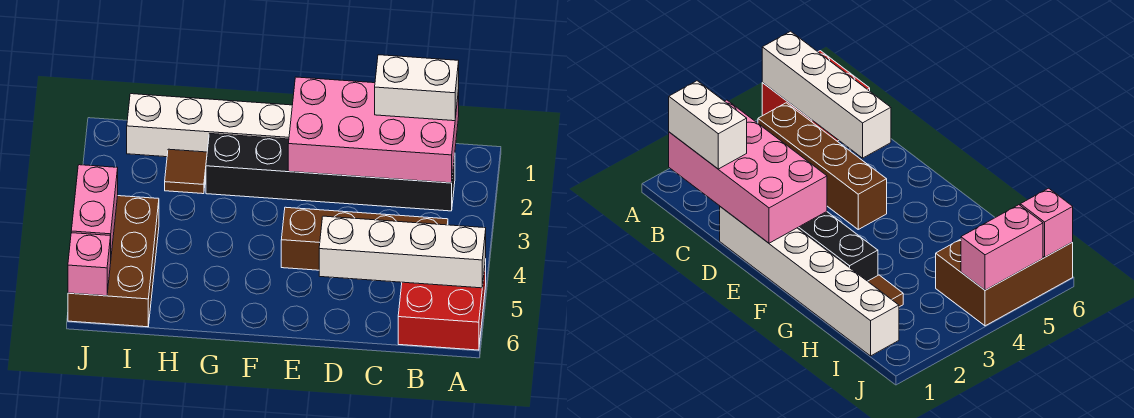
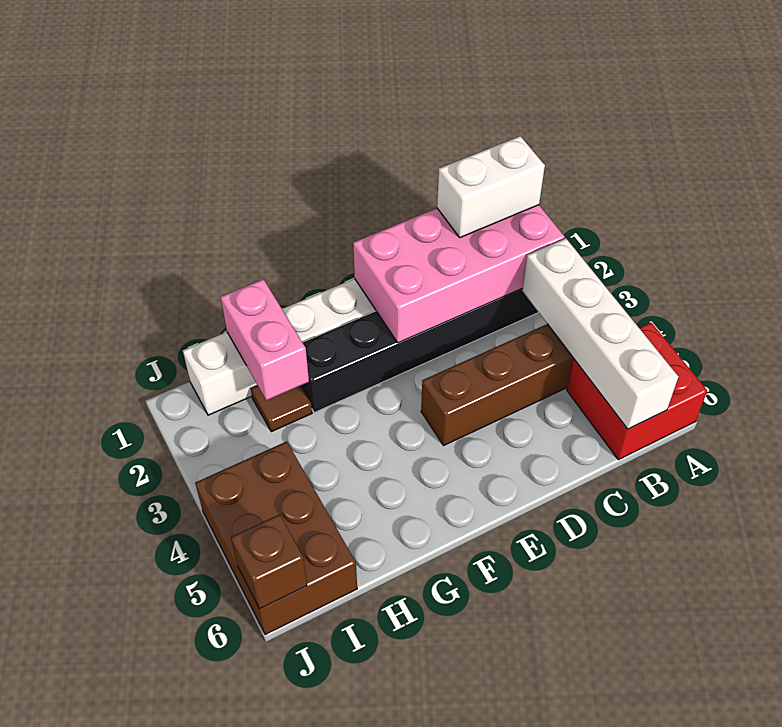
white 1x4 brick [319,216,486,288] -> white 1x4 brick turned to [522,238,679,429]
pink 1x2 brick [71,165,118,254] -> pink 1x2 brick moved to [221,279,309,400]
pink 1x1 brick [68,233,111,296] -> brown 1x1 brick [231,514,307,609]

